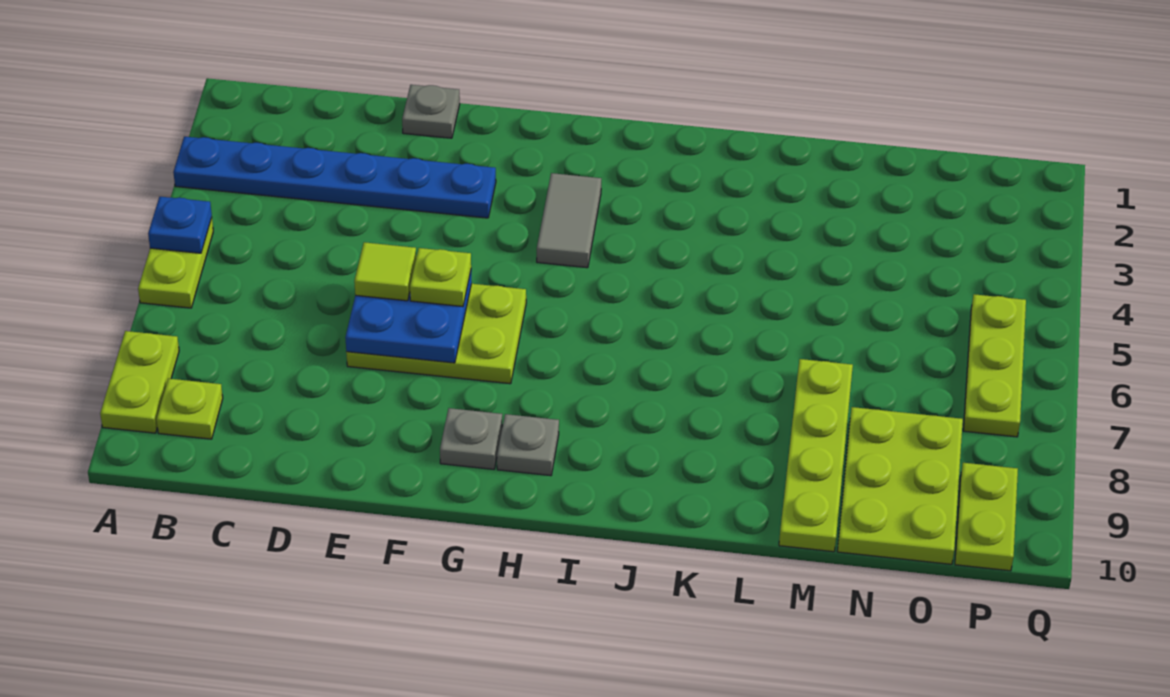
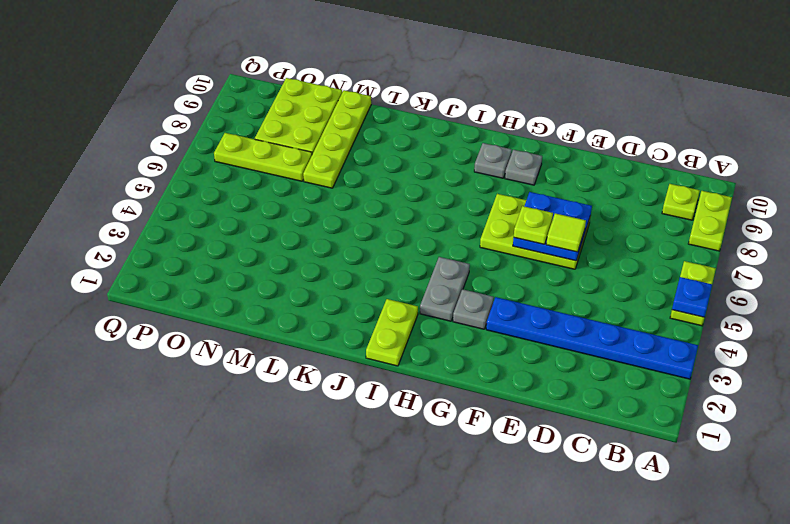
grey 1x1 plate [402,85,460,138] -> grey 1x1 plate moved to [453,289,494,329]
grey 1x2 tile [537,173,601,268] -> grey 1x2 plate [420,257,470,321]
lime 1x3 plate [963,294,1026,437] -> lime 1x3 plate turned to [214,133,312,181]
lime 1x2 plate [955,463,1018,571] -> lime 1x2 plate moved to [366,299,418,366]

